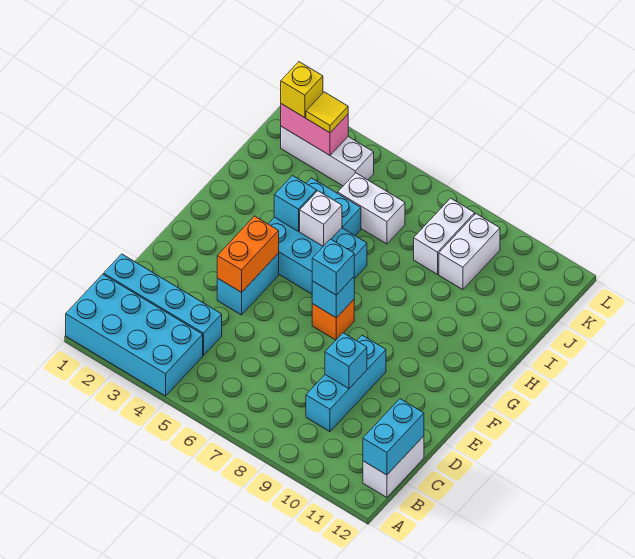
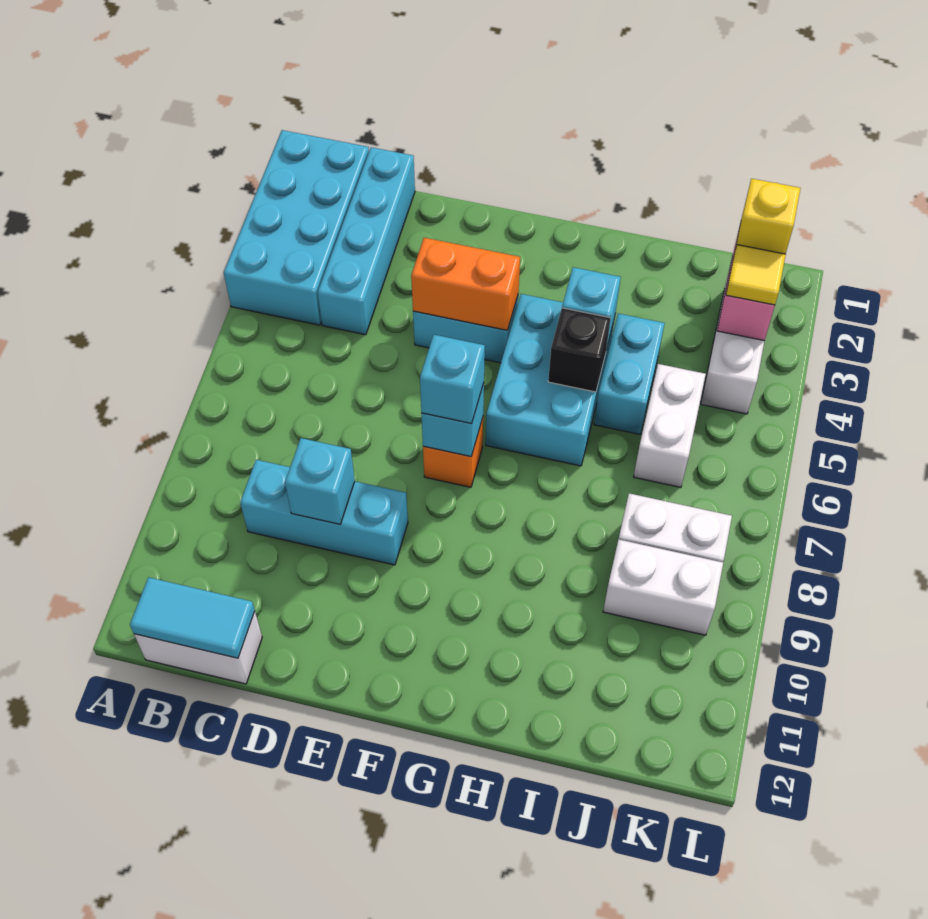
cyan 1x2 brick [363,399,424,475] -> cyan 1x2 tile [130,577,255,658]
white 1x1 brick [300,191,342,246] -> black 1x1 brick [548,308,611,392]

